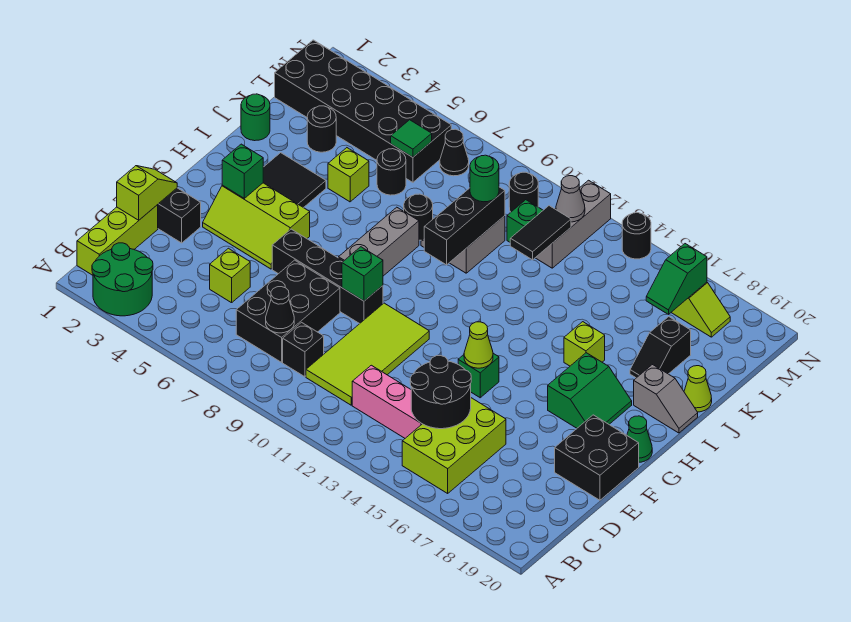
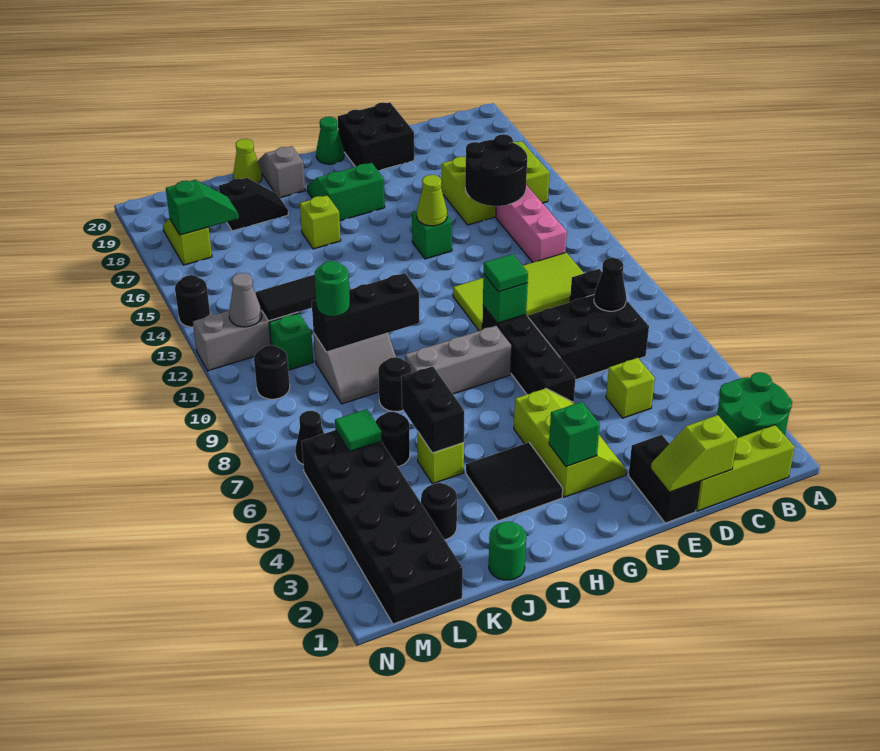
none -> green 1x1 tile [484,254,528,292]
none -> black 1x2 brick [401,366,464,453]

